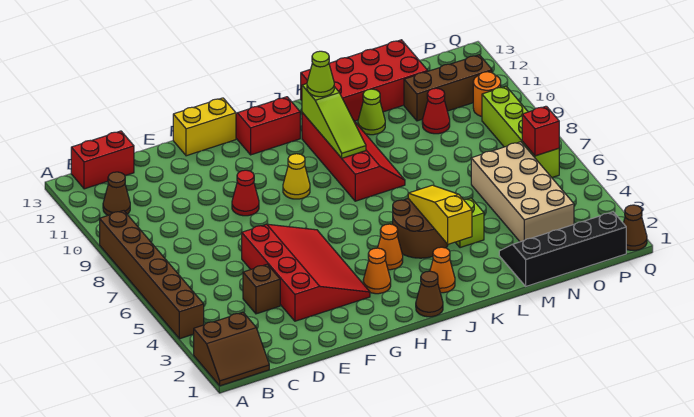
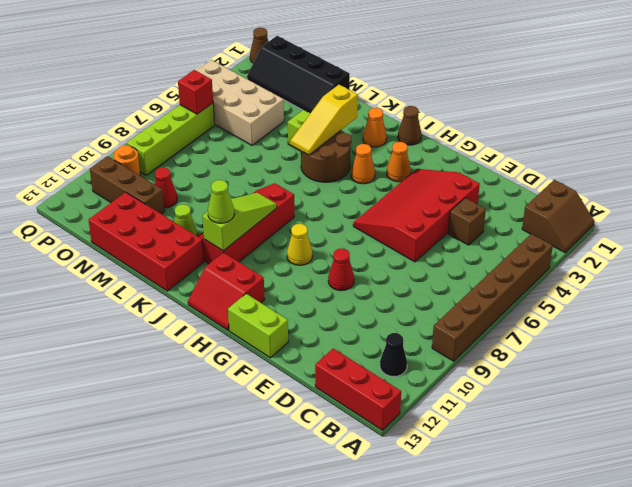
brown 2x2 slope [193,312,269,386] -> brown 2x2 slope turned to [522,180,594,253]
brown 1x1 cone [103,172,130,215] -> black 1x1 cone [380,333,407,377]
red 1x2 brick [71,131,134,189] -> red 1x3 brick [315,348,401,430]
yellow 1x2 brick [173,98,236,156] -> lime 1x2 brick [228,294,288,358]
tan 2x4 brick [471,142,574,242] -> tan 2x4 brick turned to [196,60,284,145]

